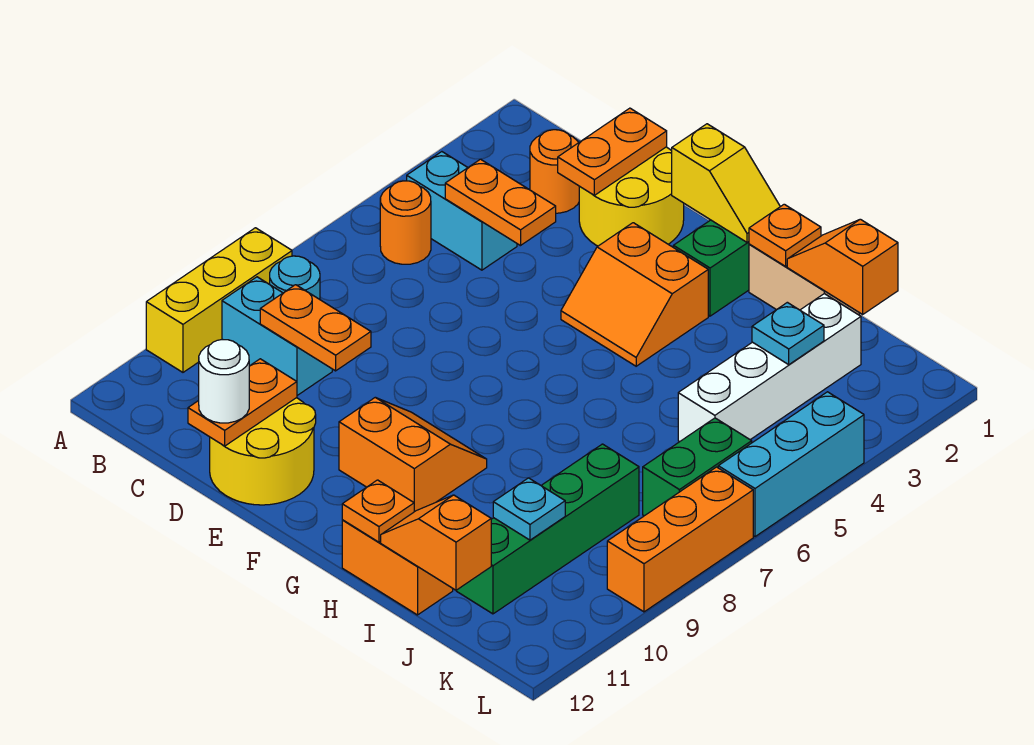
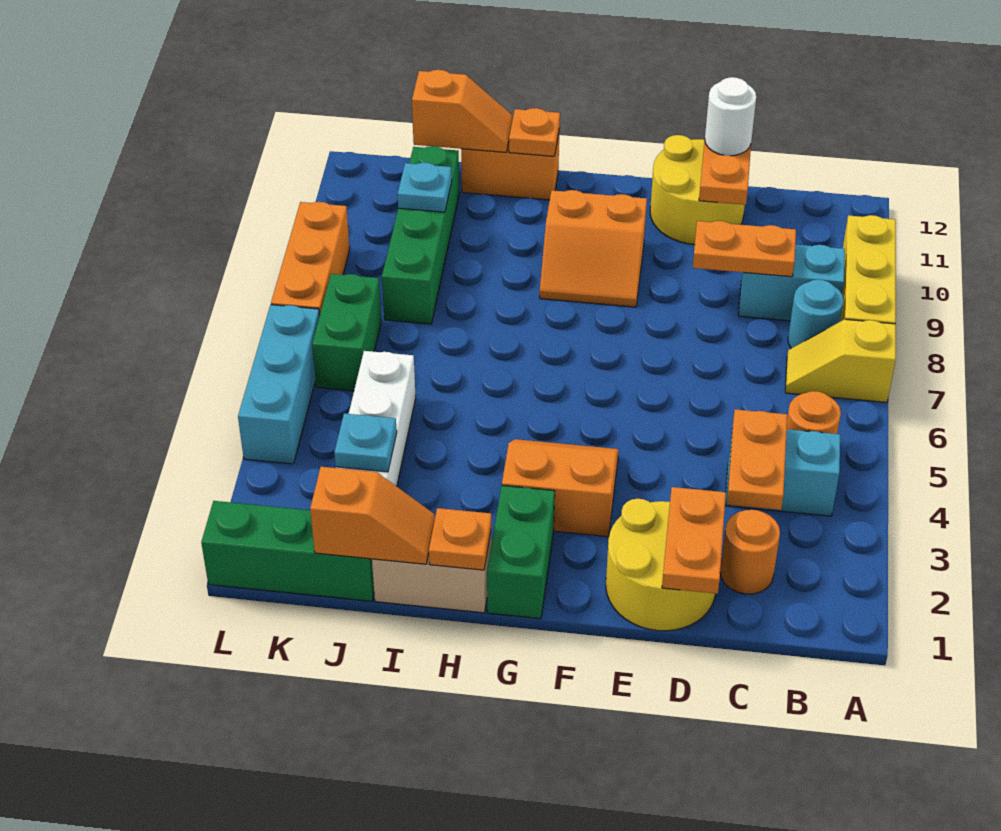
orange 1x2 plate [445,159,556,246] -> orange 1x2 plate turned to [727,409,787,510]
yellow 1x2 slope [672,124,780,242] -> yellow 1x2 slope moved to [785,319,896,402]
none -> green 1x3 brick [201,501,374,601]

